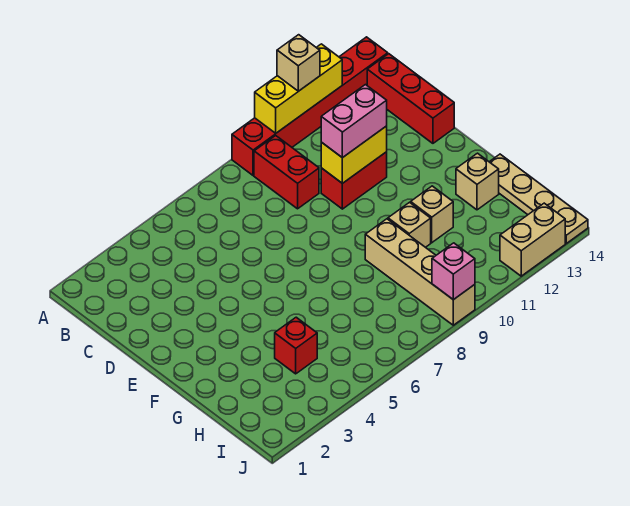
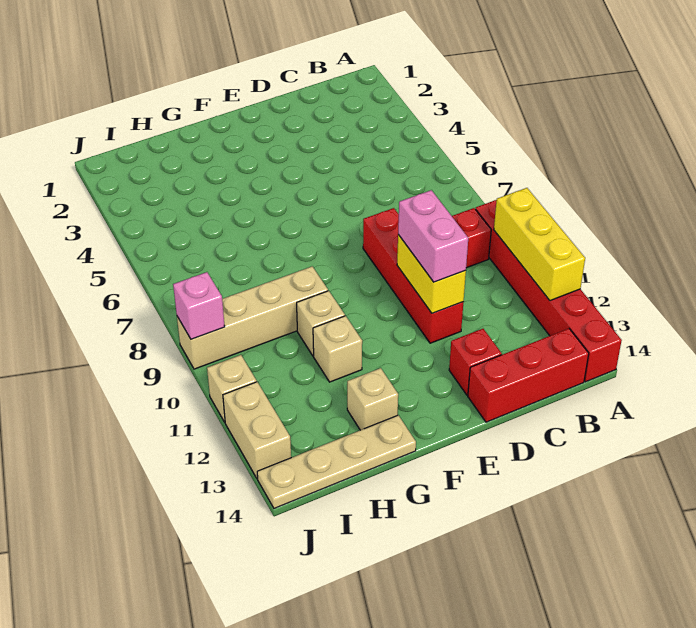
tan 1x1 brick [277,35,320,91] -> tan 1x1 brick moved to [207,355,257,422]
red 1x2 brick [321,152,387,209] -> red 1x4 brick [363,208,463,343]
red 1x1 brick [275,317,317,374] -> red 1x1 brick moved to [449,329,502,395]

